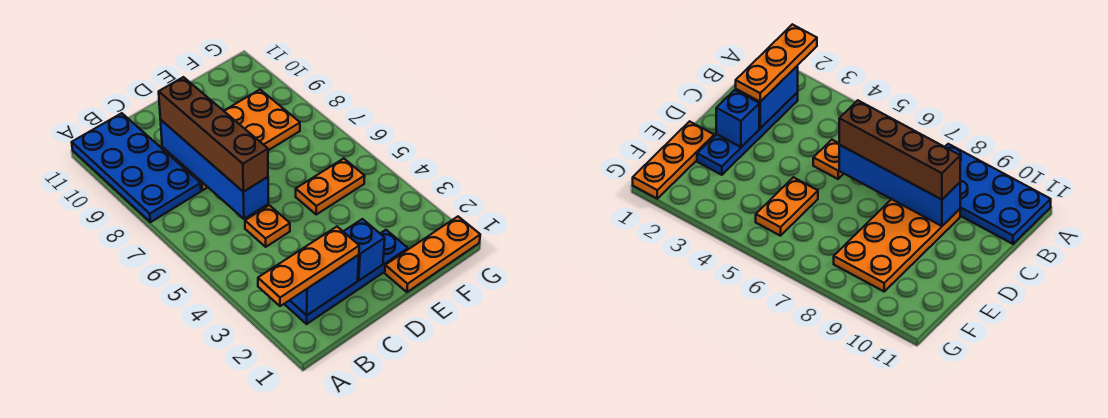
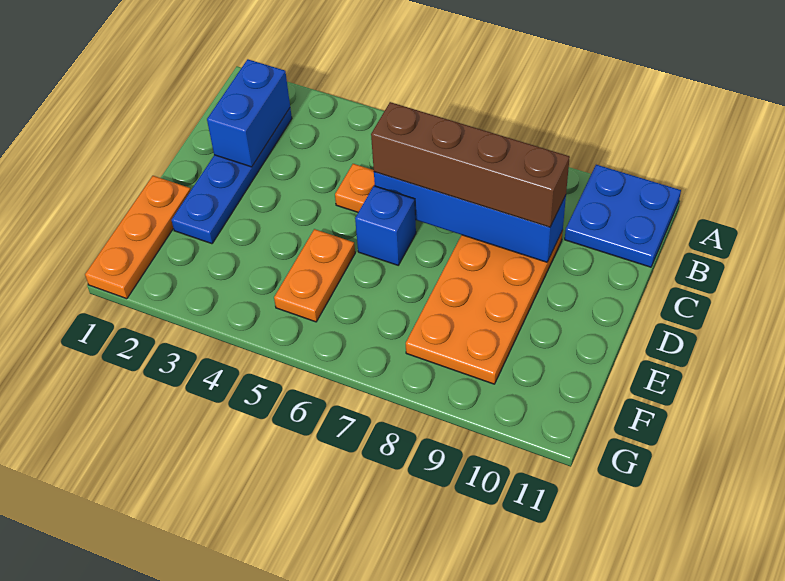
orange 1x3 plate [258,227,359,306] -> none
blue 2x4 plate [72,113,201,222] -> blue 2x2 plate [565,165,681,267]
blue 1x1 brick [343,219,385,280] -> blue 1x1 brick moved to [355,186,416,265]

